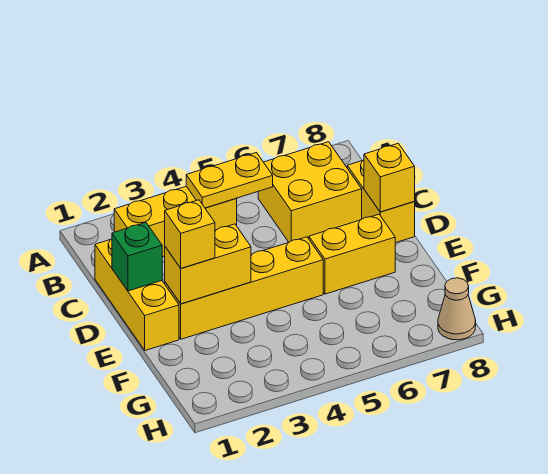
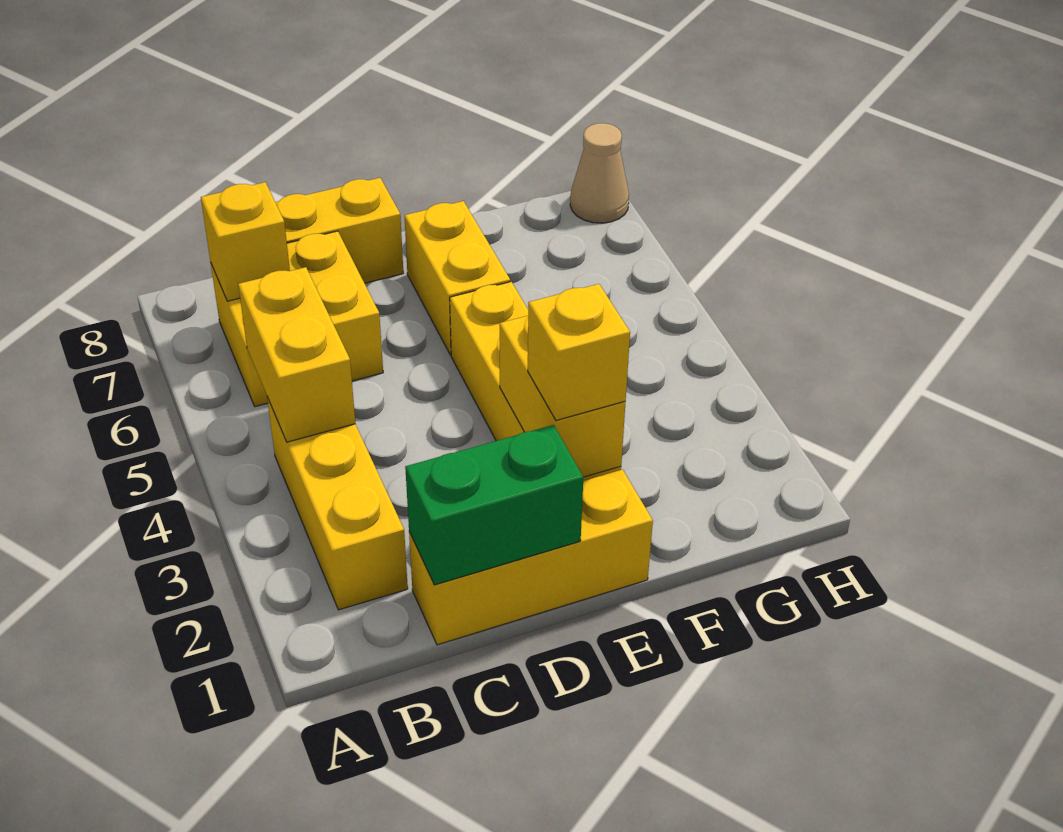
yellow 1x2 plate [186,153,273,208] -> yellow 1x2 brick [238,267,355,442]
green 1x1 brick [112,223,162,291] -> green 1x2 brick [405,425,583,585]
yellow 1x1 brick [364,143,415,212] -> yellow 1x1 brick moved to [201,182,290,301]

